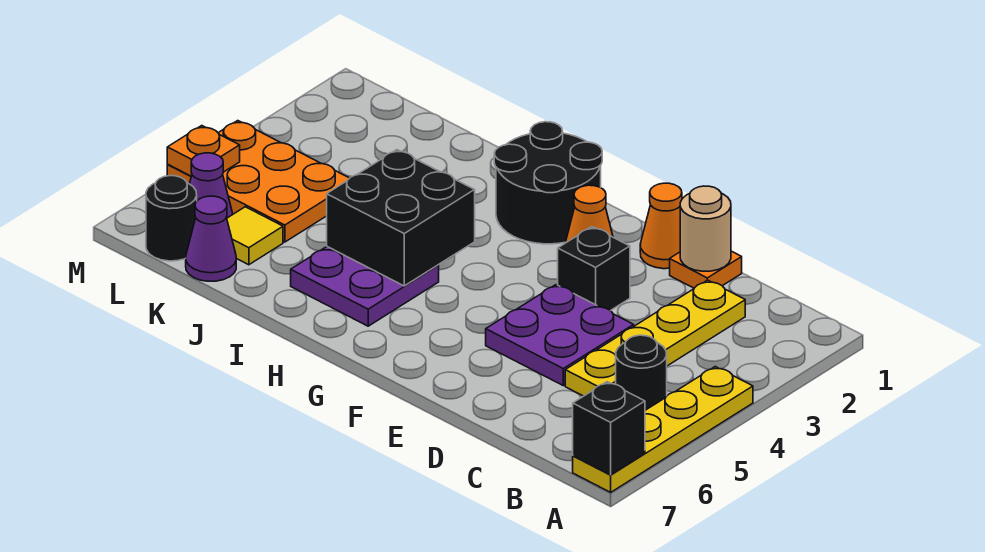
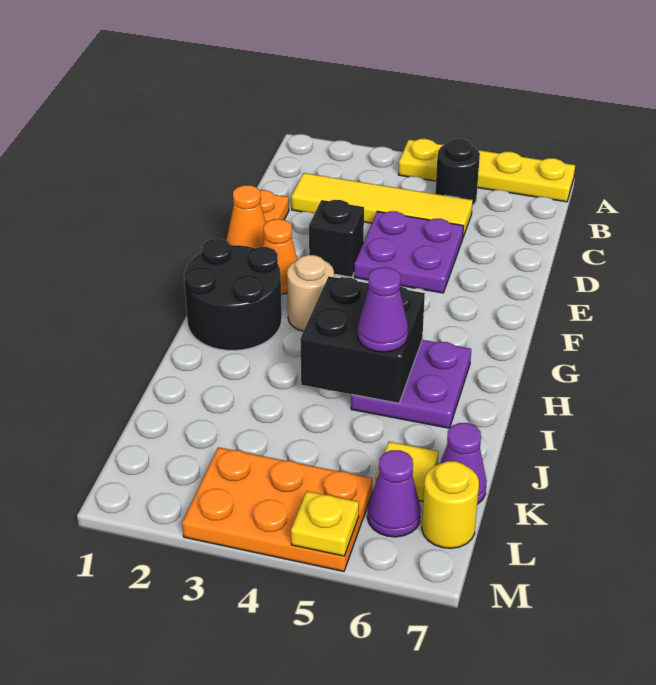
black 1x1 brick [573,382,645,475] -> none
yellow 1x4 plate [565,280,745,396] -> yellow 1x4 tile [291,173,473,237]
tan 1x1 round brick [680,186,731,271] -> tan 1x1 round brick moved to [287,255,334,331]
none -> purple 1x1 cone [358,267,408,352]
orange 2x3 plate [167,121,349,242] -> orange 2x3 plate turned to [182,447,373,571]
black 1x1 round brick [146,176,197,261] -> yellow 1x1 round brick [422,461,479,548]
orange 1x1 plate [167,126,240,176] -> yellow 1x1 plate [291,491,359,556]

